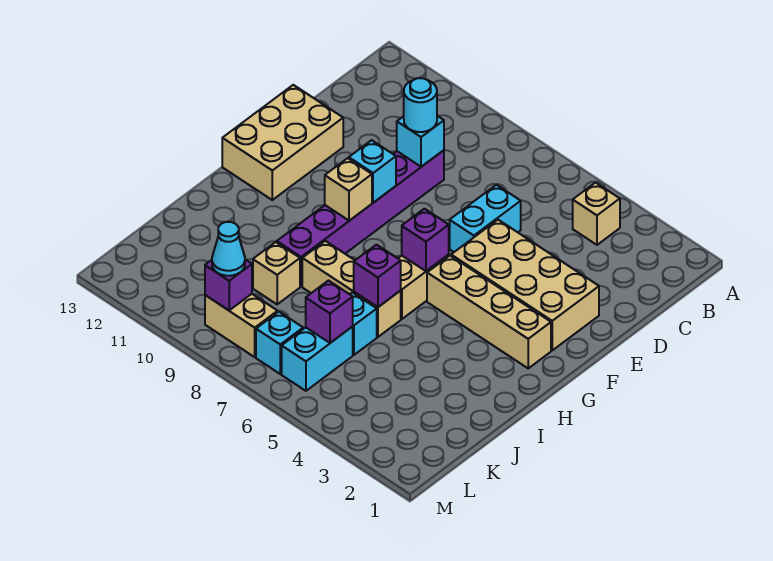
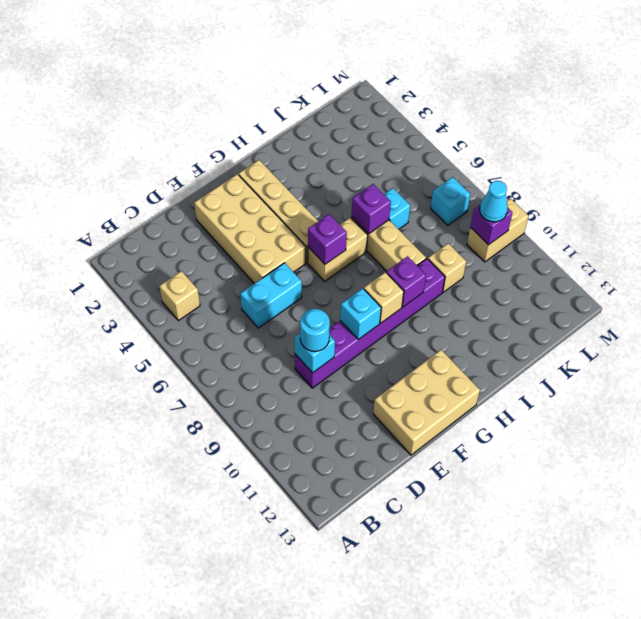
cyan 1x2 brick [282,327,353,391] -> none
purple 1x1 brick [306,281,353,343] -> purple 1x1 brick moved to [386,256,426,307]
tan 1x2 brick [205,294,278,357] -> tan 1x2 brick turned to [467,199,529,262]

